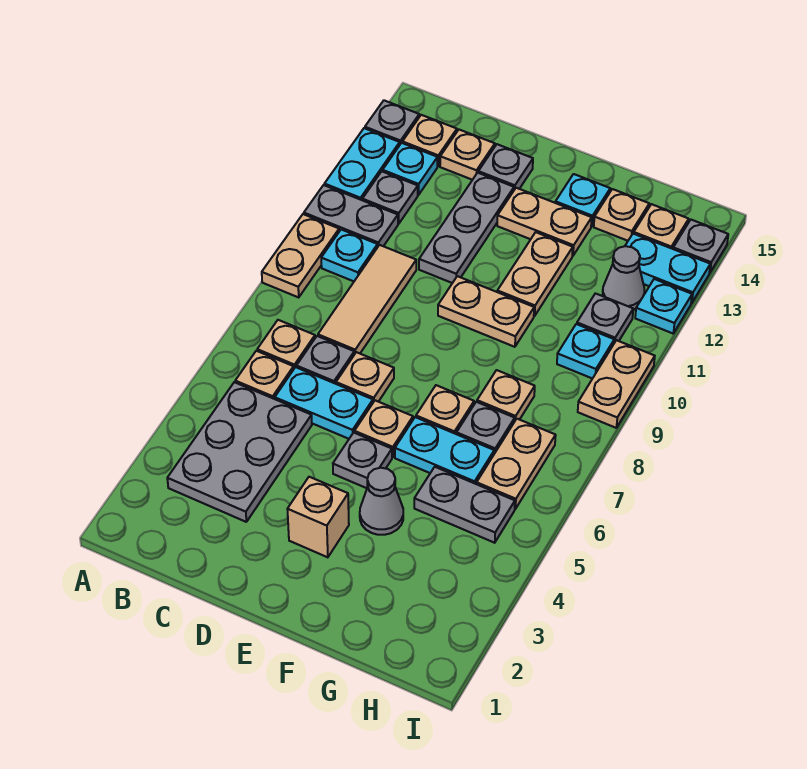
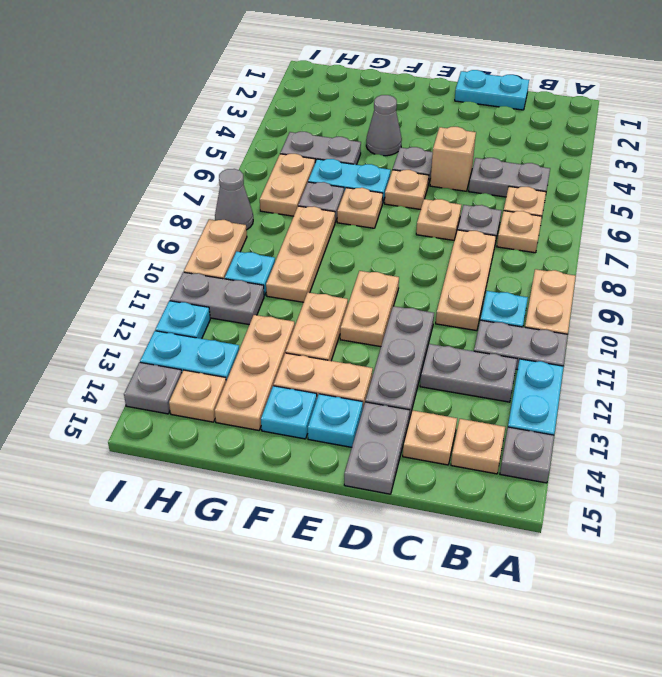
grey 2x3 plate [167,382,312,522] -> grey 1x2 plate [469,158,550,197]
grey 1x1 plate [362,171,418,224] -> grey 1x2 plate [420,344,517,402]
cyan 1x1 plate [383,143,438,195] -> cyan 1x1 plate moved to [308,394,363,447]
cyan 1x2 plate [275,367,373,439] -> cyan 1x2 plate moved to [455,70,529,110]
tan 1x3 tile [318,245,416,354] -> tan 1x3 plate [436,230,496,331]
grey 1x1 plate [478,144,533,190] -> grey 1x2 plate [344,402,410,494]
tan 1x1 brick [287,477,349,557] -> tan 1x1 brick moved to [430,127,476,191]
tan 1x2 plate [438,276,534,347] -> tan 1x2 plate turned to [340,271,399,347]
tan 1x1 plate [477,370,535,420] -> tan 1x3 plate [266,206,335,302]
tan 1x1 plate [594,189,649,241] -> tan 1x3 plate [215,315,295,430]
grey 1x1 plate [577,293,633,343] -> grey 1x2 plate [170,272,264,325]
grey 1x1 cone [603,246,645,310] -> grey 1x1 cone moved to [215,169,253,230]

